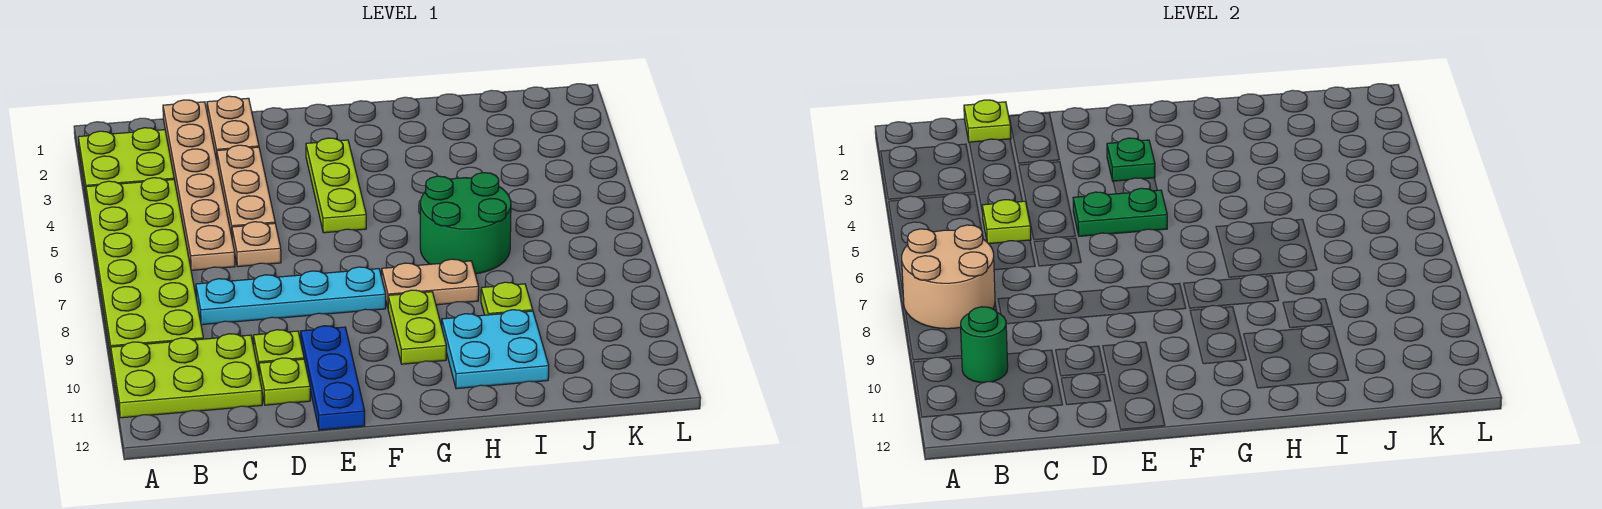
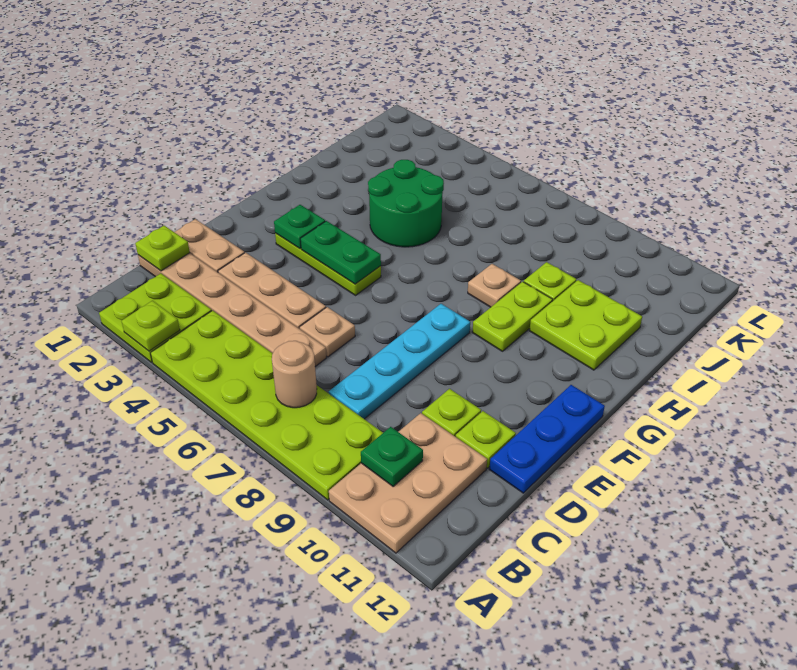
tan 2x2 round brick [902,225,995,329] -> tan 1x1 round brick [272,341,317,408]
lime 2x3 plate [111,334,262,418] -> tan 2x3 plate [329,413,487,553]
green 1x1 round brick [961,307,1008,382] -> green 1x1 plate [361,427,423,486]
lime 1x1 plate [982,200,1031,244] -> lime 1x1 plate moved to [122,301,180,351]
green 1x2 plate [1073,188,1167,236] -> green 1x2 plate turned to [301,221,381,284]
blue 1x3 plate [301,326,365,430] -> blue 1x3 plate turned to [489,385,605,493]
tan 1x2 plate [382,259,479,307] -> tan 1x1 plate [468,264,521,307]
lime 1x2 plate [388,290,446,364] -> lime 1x2 plate turned to [472,282,553,351]
green 2x2 round brick [420,173,511,274] -> green 2x2 round brick moved to [368,160,444,247]
cyan 2x2 plate [442,310,549,389] -> lime 2x2 plate [529,280,642,370]

